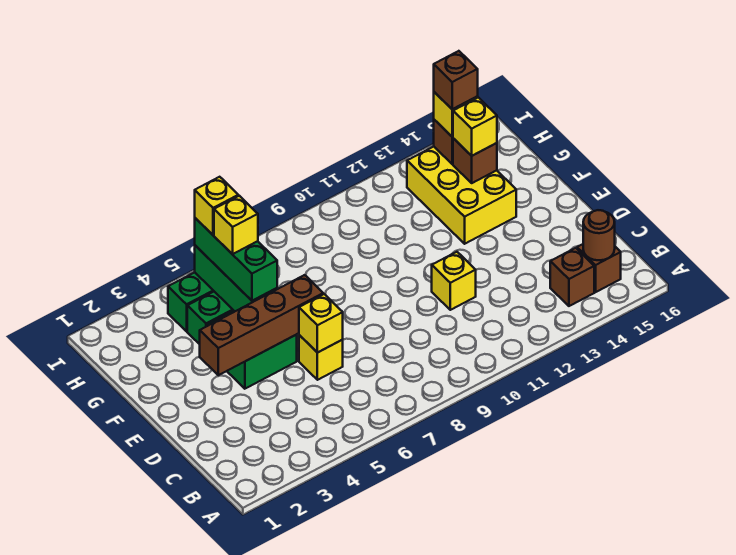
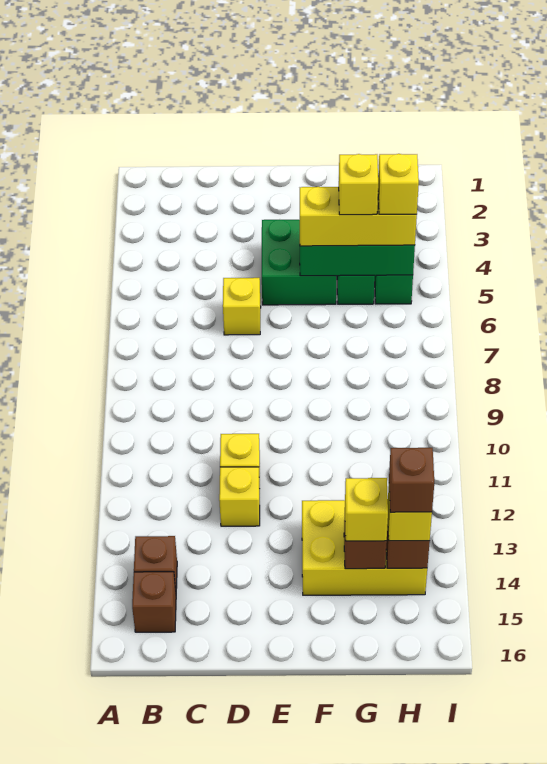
brown 1x1 round brick [583,210,615,260] -> none
yellow 1x1 brick [299,294,343,353] -> yellow 1x1 brick moved to [219,467,260,526]
brown 1x4 brick [200,275,323,375] -> none
green 1x3 brick [195,218,277,301] -> yellow 1x3 brick [300,187,417,246]

